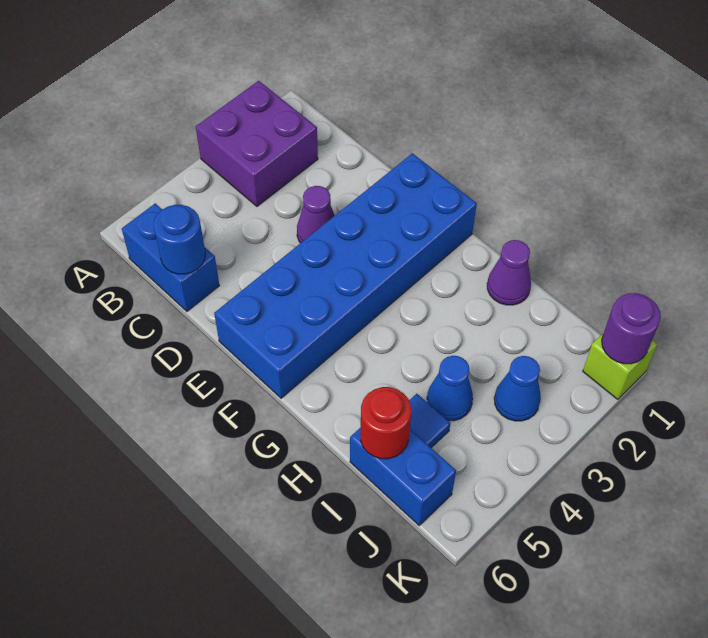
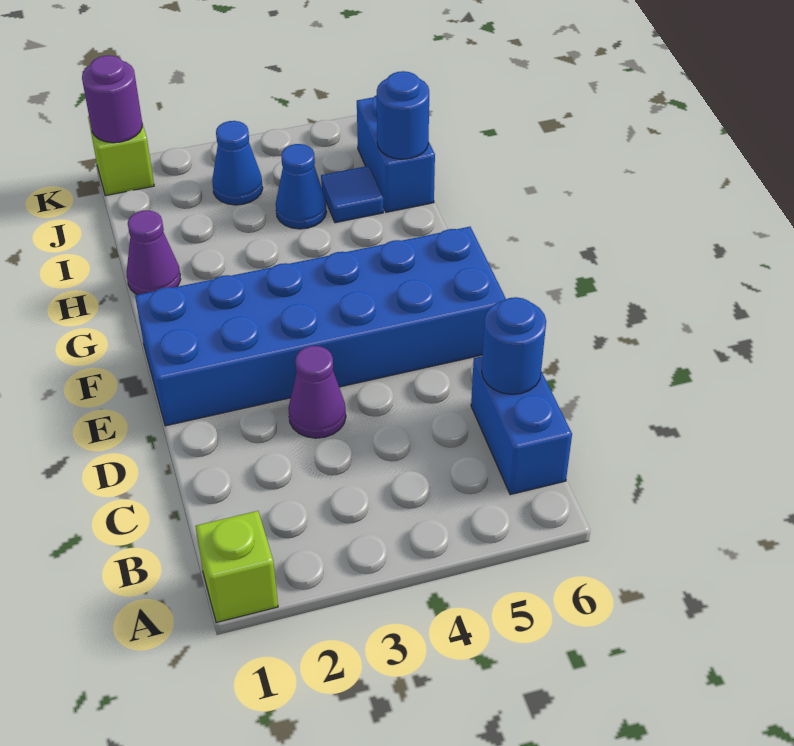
none -> lime 1x1 brick [195,511,278,623]
purple 2x2 brick [196,81,318,206] -> none
red 1x1 round brick [361,387,411,459] -> blue 1x1 round brick [377,71,429,159]

